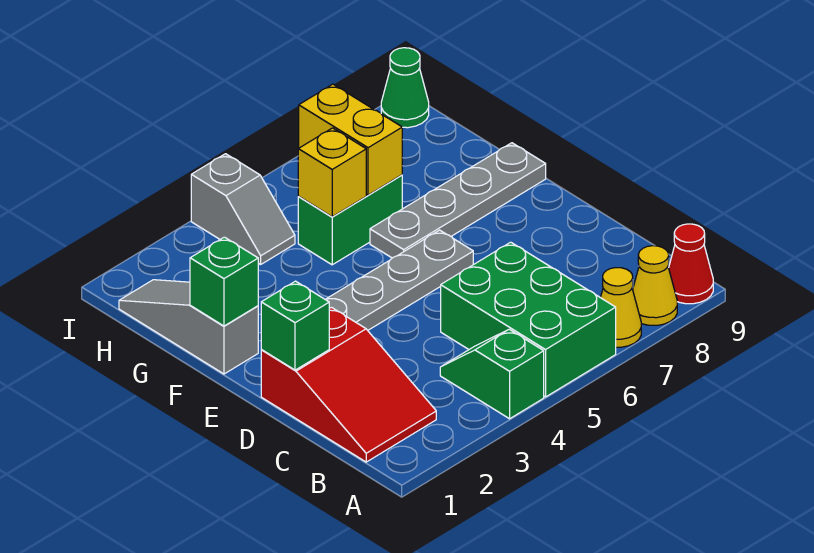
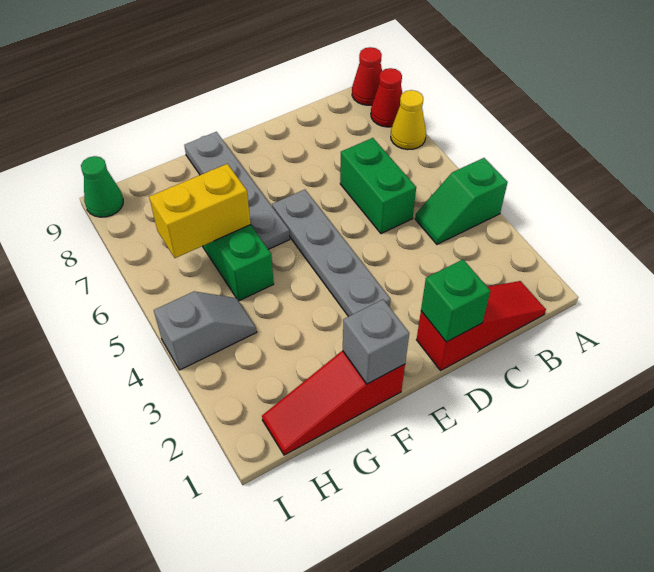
green 2x3 brick [441,242,616,397] -> green 1x2 brick [340,138,416,234]
yellow 1x1 cone [633,246,677,325] -> red 1x1 cone [371,68,402,127]
red 2x3 slope [261,307,436,462] -> red 1x3 slope [417,281,546,370]
grey 1x3 slope [119,280,258,374] -> red 1x3 slope [262,351,405,455]
green 1x1 brick [190,237,258,326] -> grey 1x1 brick [343,299,409,384]
yellow 1x1 brick [298,128,366,217] -> none

